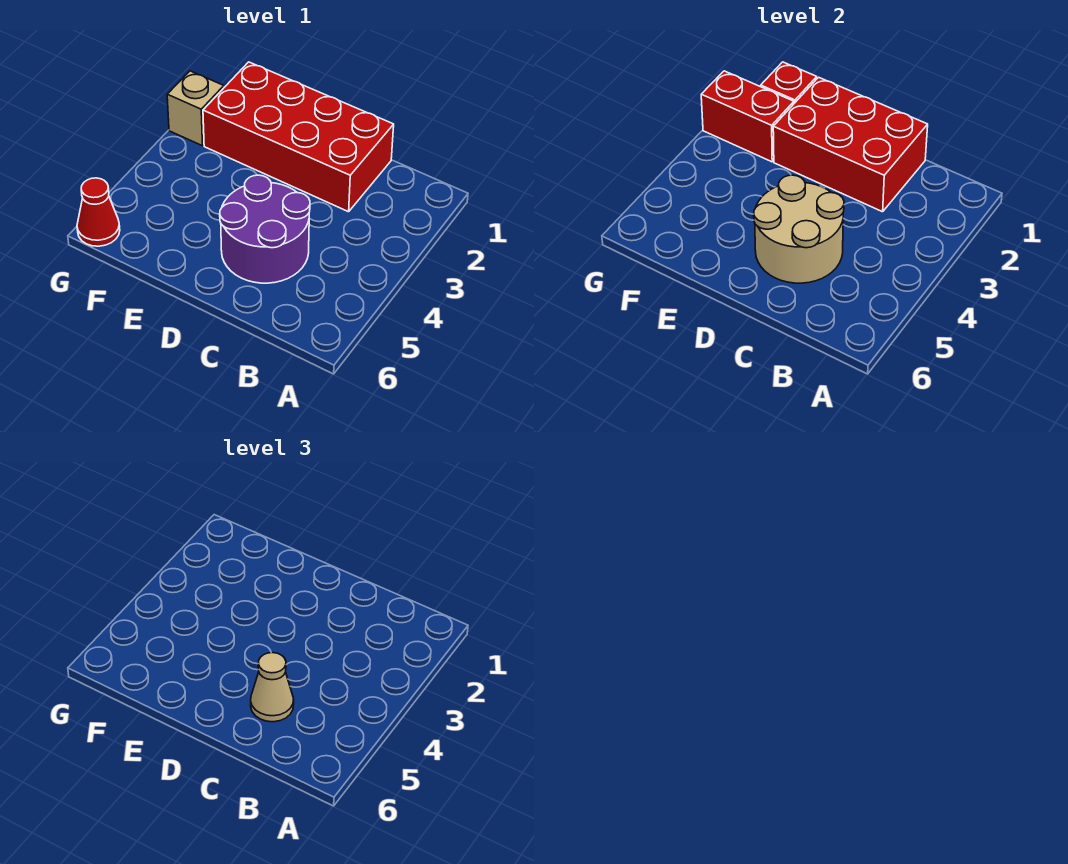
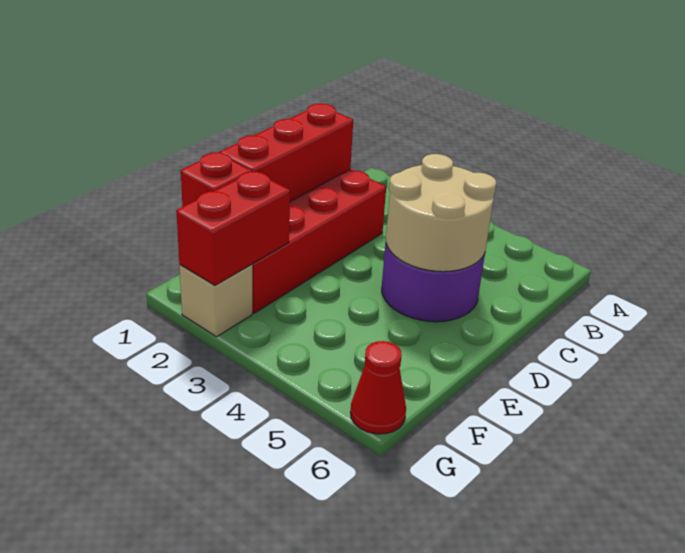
red 2x3 brick [773,77,928,212] -> red 1x3 brick [219,104,353,202]
tan 1x1 cone [251,653,294,722] -> none

